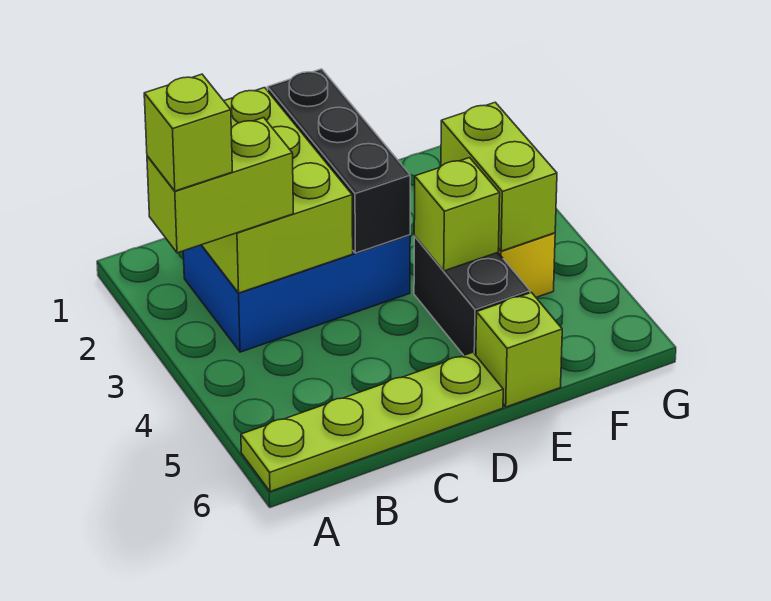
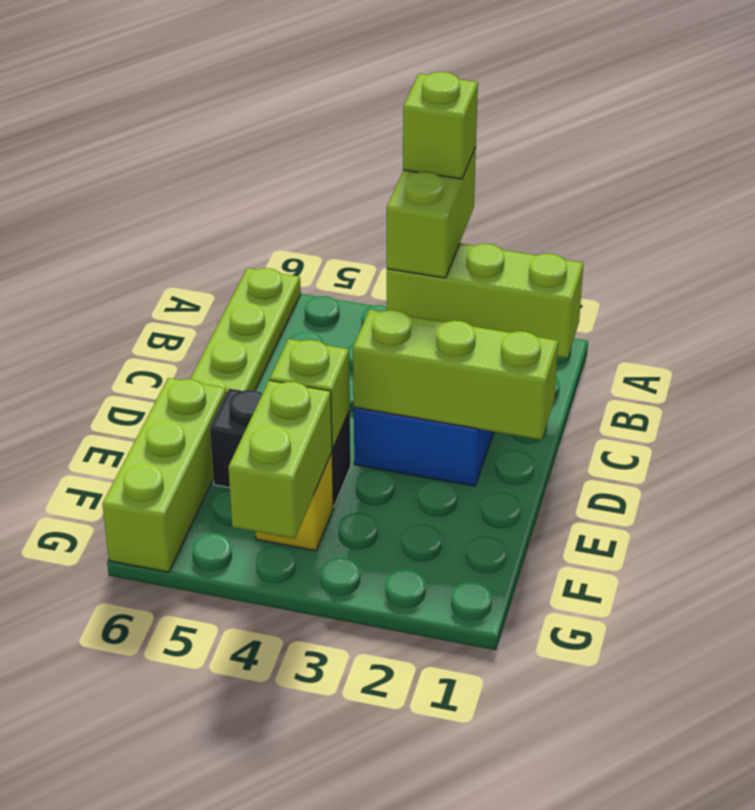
lime 2x3 brick [202,88,353,293] -> lime 1x3 brick [387,243,583,358]
black 1x3 brick [267,69,410,253] -> lime 1x3 brick [353,310,558,440]
lime 1x1 brick [476,293,562,407] -> lime 1x3 brick [102,378,226,572]
lime 1x2 brick [441,102,557,251] -> lime 1x2 brick turned to [228,380,332,539]

